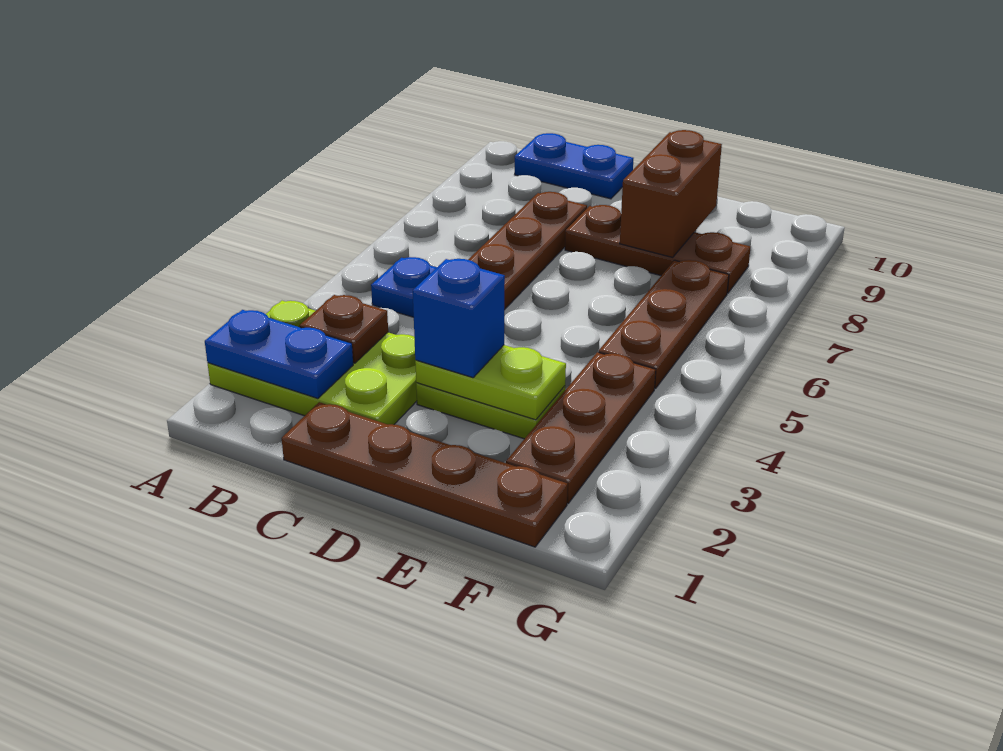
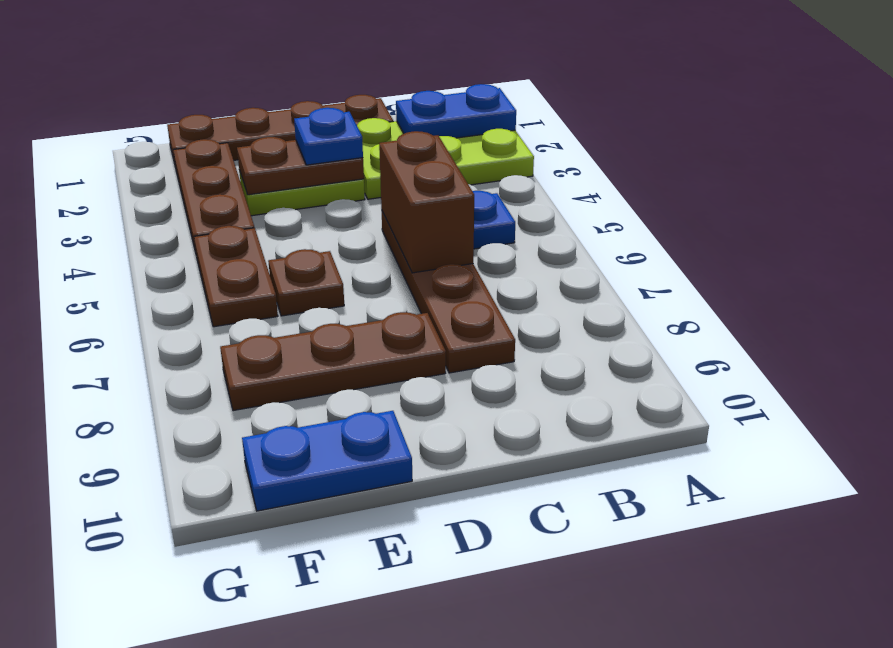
brown 1x1 plate [299,295,388,363] -> brown 1x1 plate moved to [268,249,344,316]
blue 1x2 plate [515,133,634,199] -> blue 1x2 plate moved to [242,411,412,511]
lime 1x2 plate [415,345,566,420] -> brown 1x2 plate [237,137,364,195]
blue 1x1 brick [413,259,505,378] -> blue 1x1 plate [294,108,363,165]
brown 1x2 brick [620,130,722,257] -> brown 1x2 brick moved to [379,131,474,273]
brown 1x3 plate [599,260,729,389] -> brown 1x2 plate [194,226,278,327]

